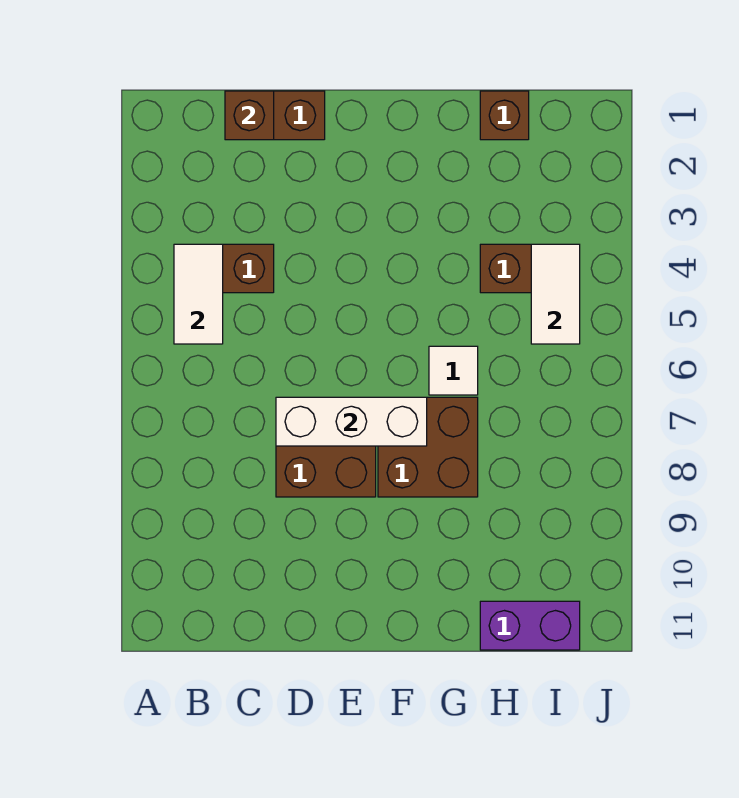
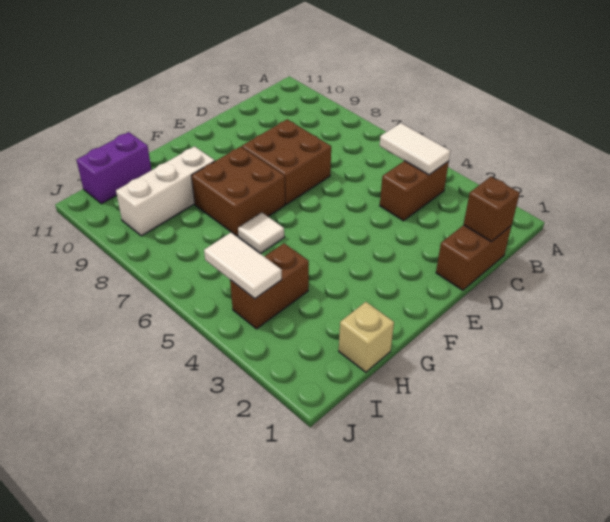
white 1x3 brick [276,397,427,446] -> white 1x3 brick moved to [116,146,215,236]
brown 1x1 brick [480,91,529,140] -> tan 1x1 brick [339,302,394,372]

